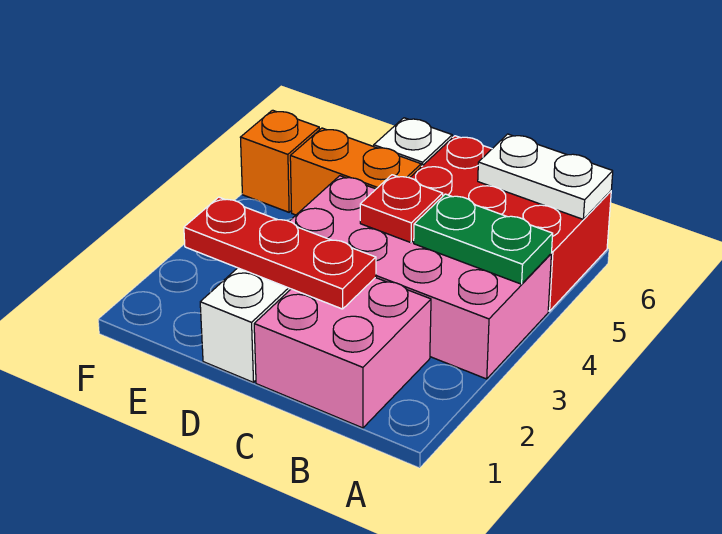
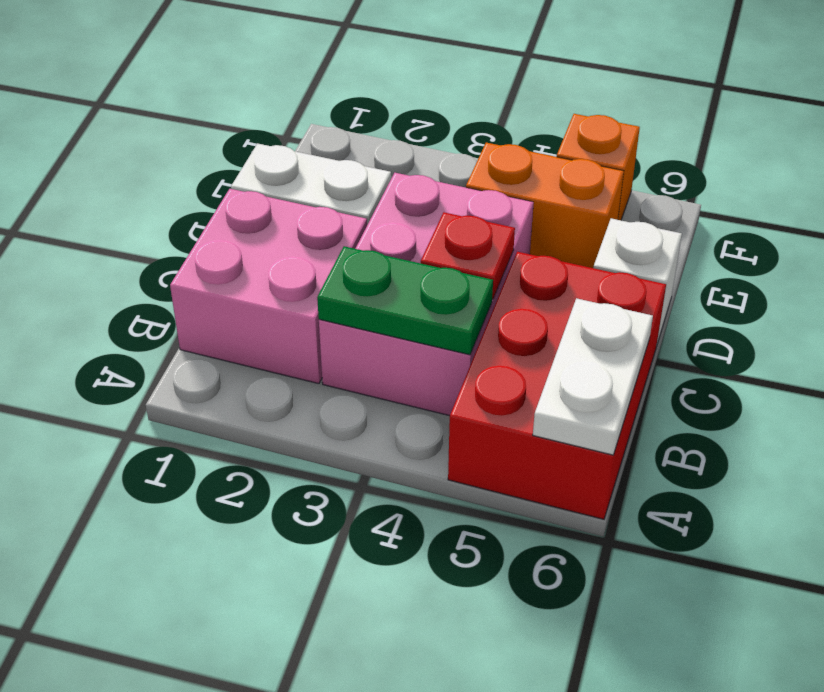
pink 2x4 brick [289,176,551,379] -> pink 2x3 brick [319,173,534,416]
green 1x2 plate [414,194,553,284] -> green 1x2 plate turned to [317,246,493,355]
red 1x3 plate [184,197,376,309] -> none
orange 1x2 brick [290,128,421,215] -> orange 1x2 brick turned to [466,143,624,268]

